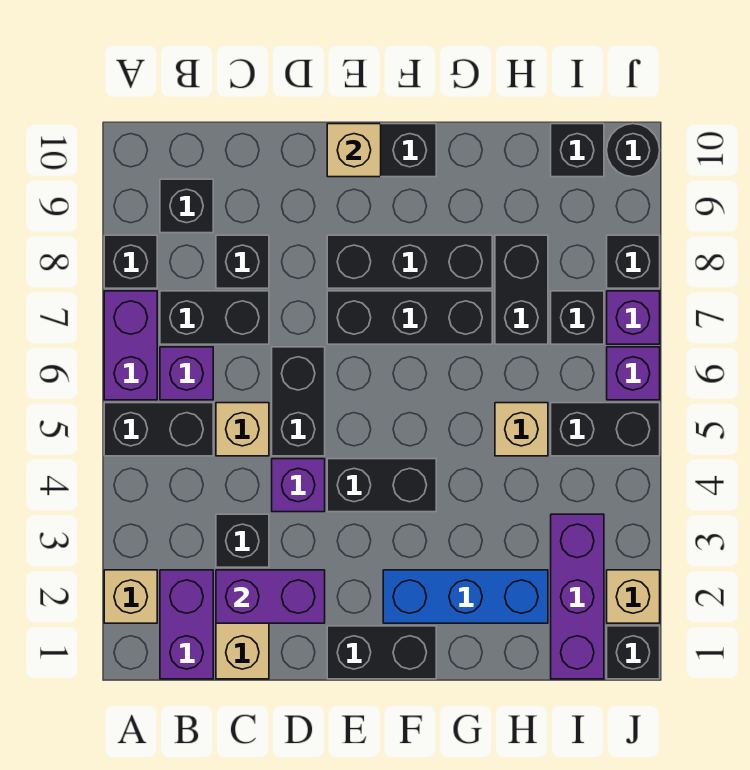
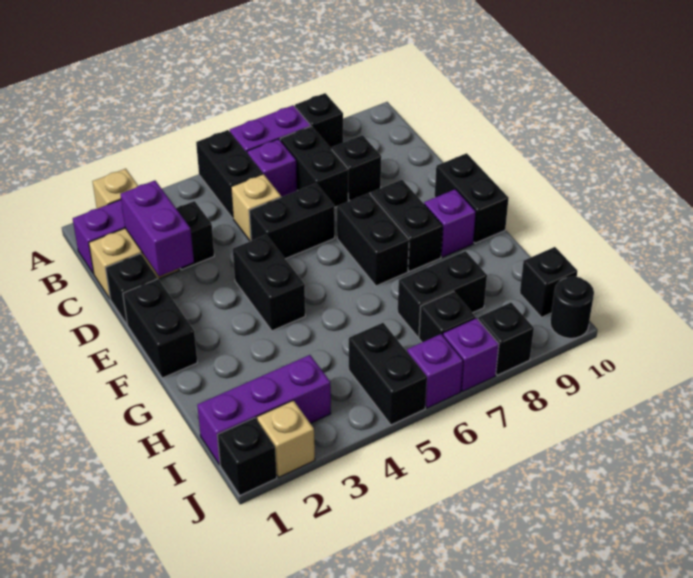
black 1x1 brick [160,179,213,233] -> black 1x1 brick moved to [106,254,157,324]
purple 1x1 brick [272,459,325,512] -> purple 1x1 brick moved to [424,189,476,257]
black 1x3 brick [327,291,492,344] -> black 1x2 brick [337,193,409,286]
black 1x3 brick [327,235,492,288] -> black 1x2 brick [370,180,443,271]
tan 1x1 brick [327,124,381,177] -> none
blue 1x3 brick [383,570,548,623] -> none
tan 1x1 brick [495,403,548,456] -> none

